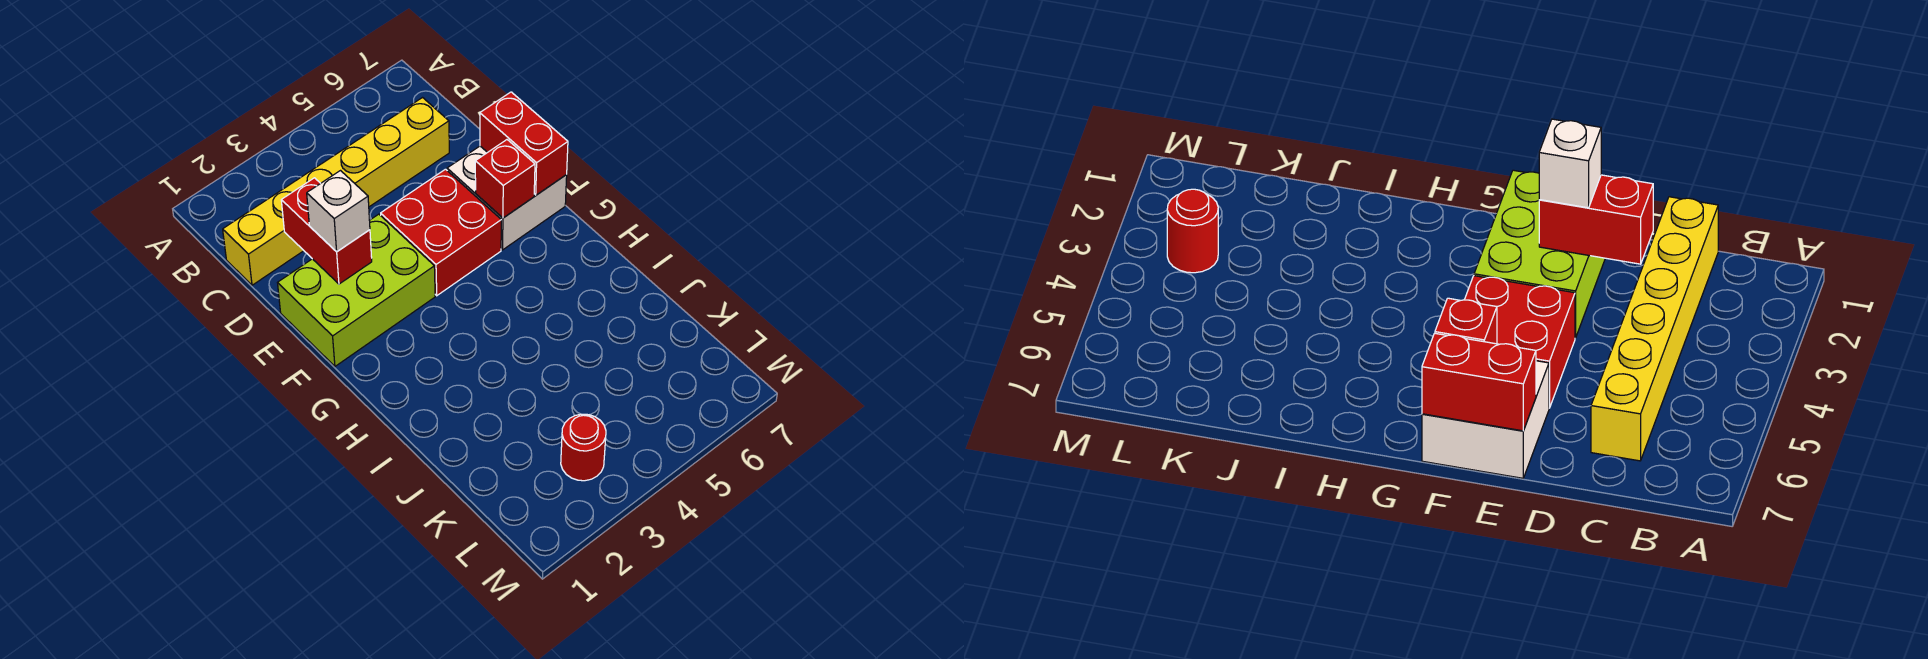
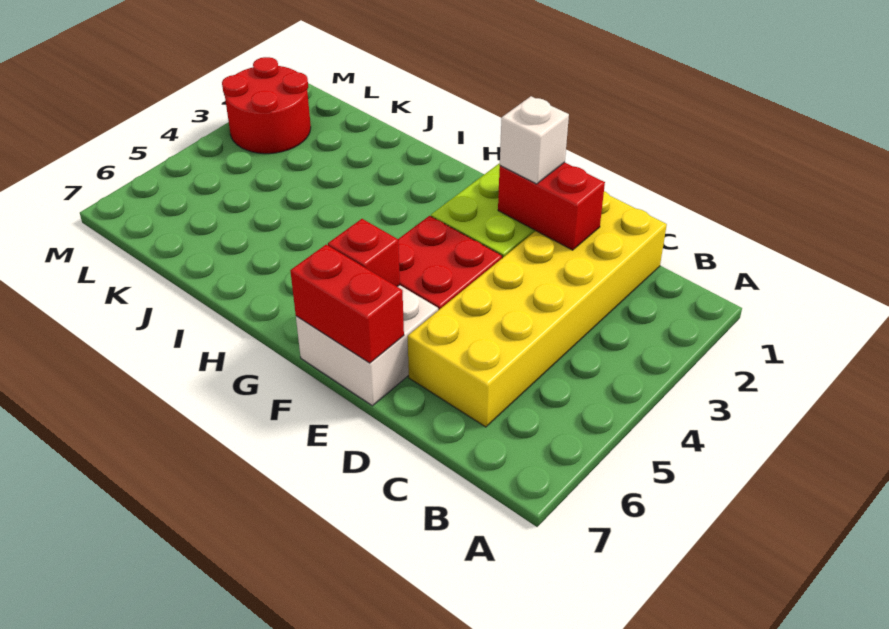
yellow 1x6 brick [223,98,449,285] -> yellow 2x6 brick [408,191,667,427]
red 1x1 round brick [561,414,606,481] -> red 2x2 round brick [222,57,311,154]

